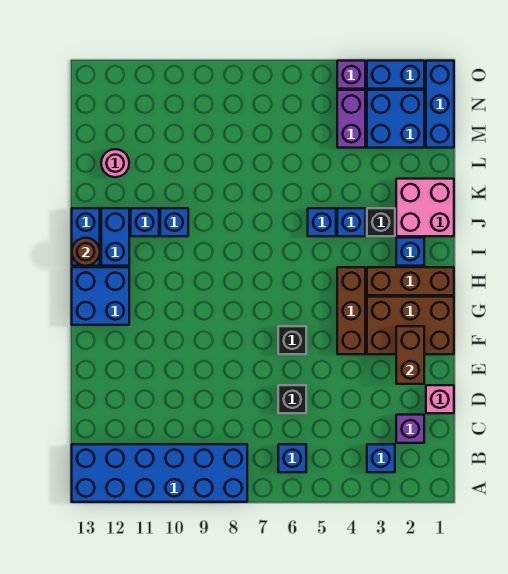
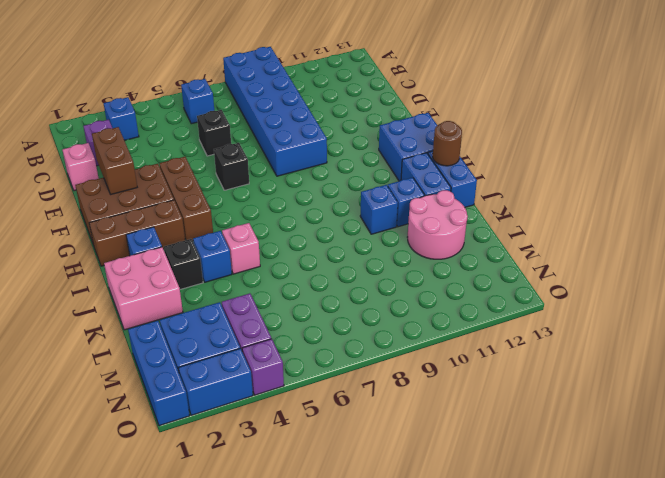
blue 2x6 brick [72,444,247,502] -> blue 2x6 brick turned to [223,47,327,176]
blue 1x1 brick [308,208,336,236] -> pink 1x1 brick [222,223,260,274]
pink 1x1 round brick [101,149,129,177] -> pink 2x2 round brick [407,190,468,259]

